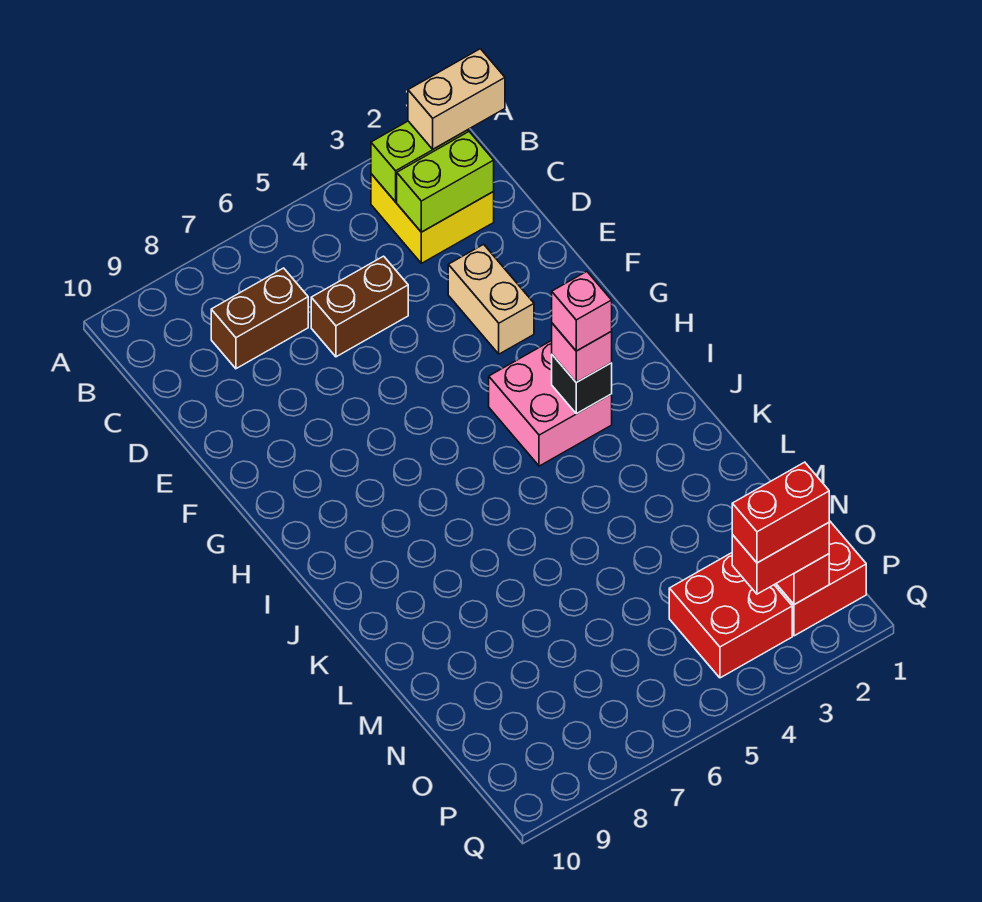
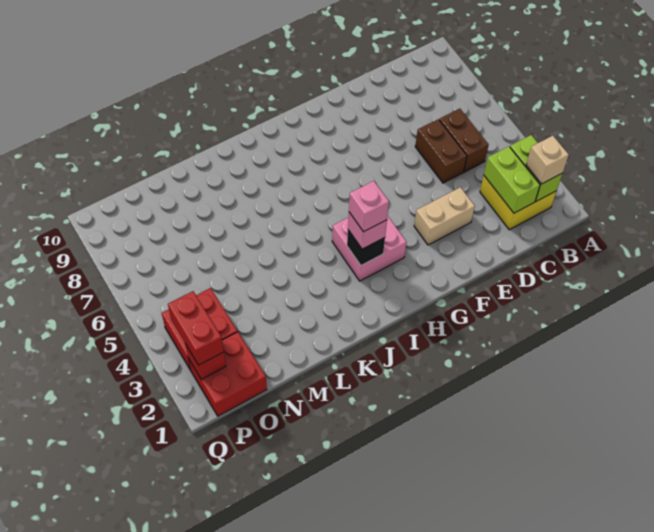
tan 1x2 brick [408,49,505,149] -> tan 1x1 brick [526,136,569,184]
brown 1x2 brick [211,268,308,369] -> brown 1x2 brick moved to [439,109,489,172]
red 1x2 brick [732,462,829,563] -> none

